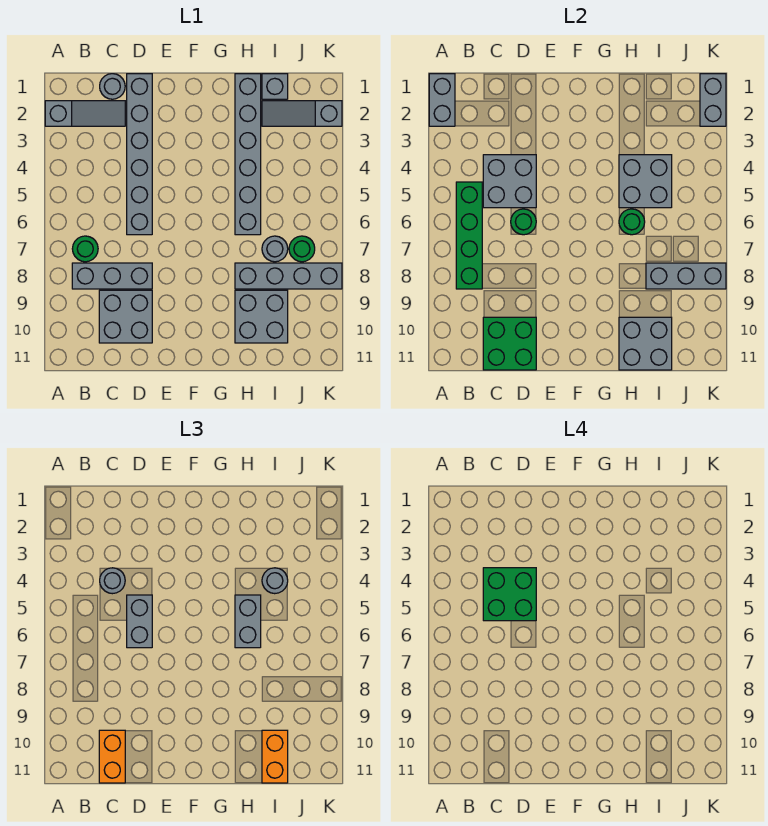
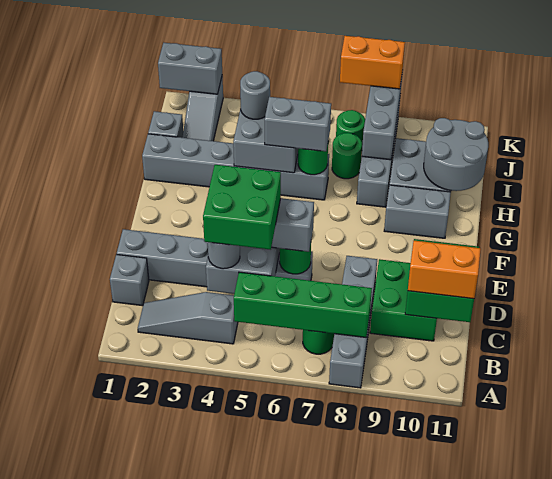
grey 1x2 brick [429,74,455,126] -> grey 1x2 brick moved to [384,185,451,238]
grey 1x3 slope [45,101,125,126] -> grey 1x3 slope turned to [138,292,238,344]
grey 1x3 brick [72,263,152,289] -> grey 1x4 brick [329,256,377,388]
grey 1x1 round brick [100,74,125,99] -> grey 1x1 brick [110,254,149,306]
grey 2x2 brick [99,290,152,343] -> green 2x2 brick [370,259,437,341]
grey 2x2 brick [619,317,672,370] -> grey 2x2 round brick [424,118,488,191]
grey 1x1 round brick [262,236,288,262] -> green 1x1 round brick [332,133,362,179]
orange 1x2 brick [262,730,288,783] -> orange 1x2 brick moved to [340,36,405,89]

